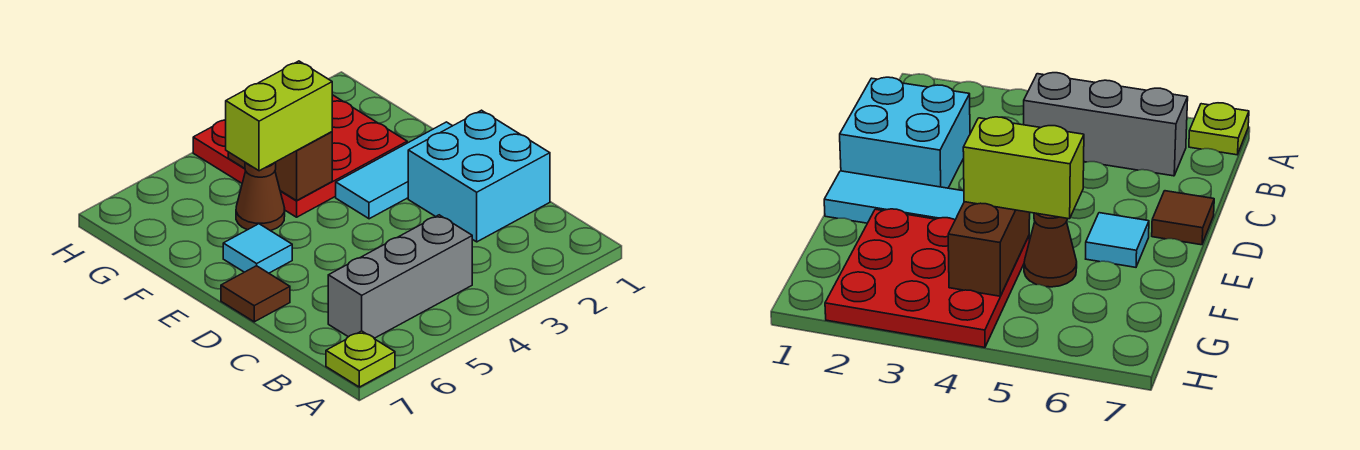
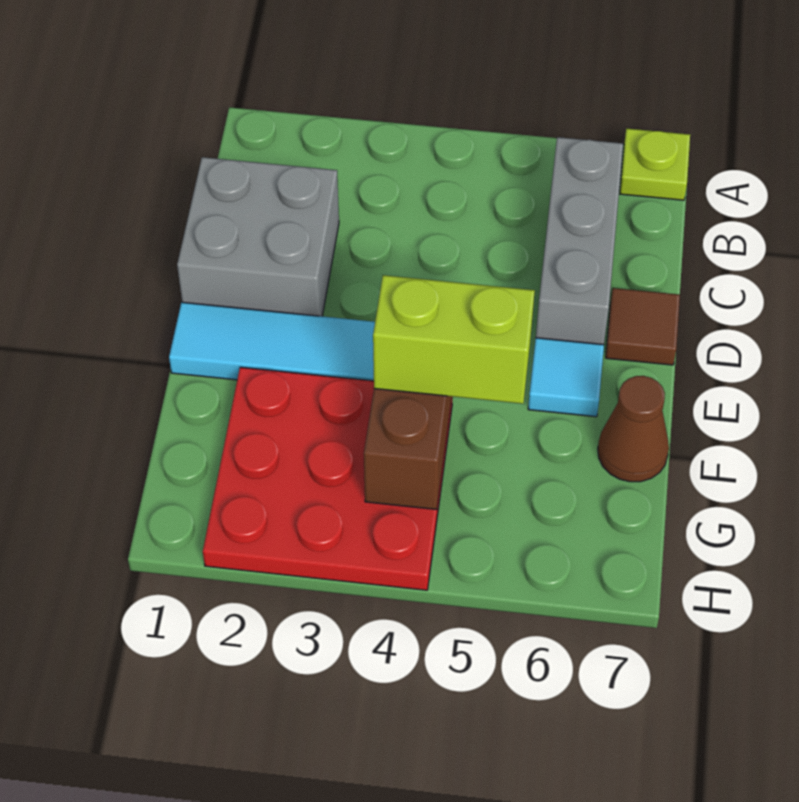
grey 1x3 brick [328,215,472,338] -> grey 1x3 brick turned to [536,137,623,345]
cyan 2x2 brick [408,110,550,242] -> grey 2x2 brick [177,157,339,316]
brown 1x1 cone [236,162,285,231] -> brown 1x1 cone moved to [598,376,669,482]

